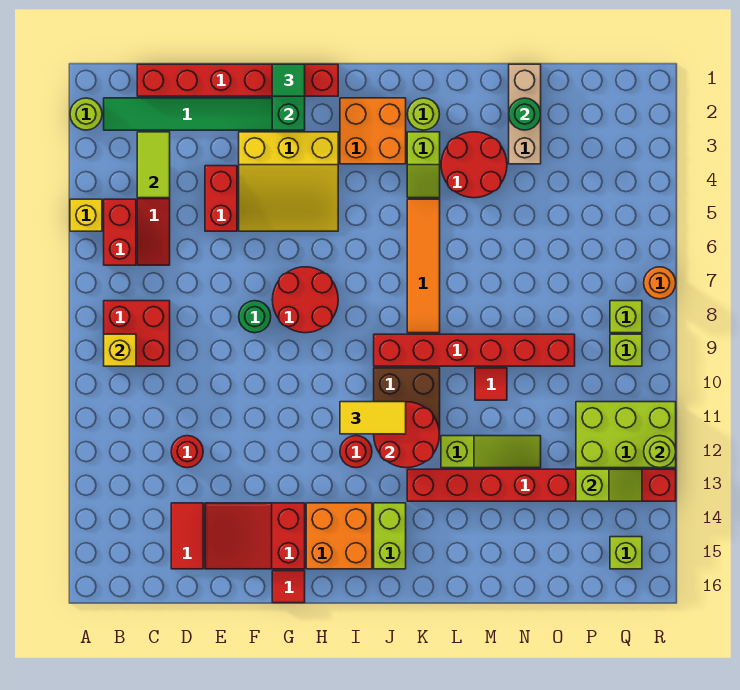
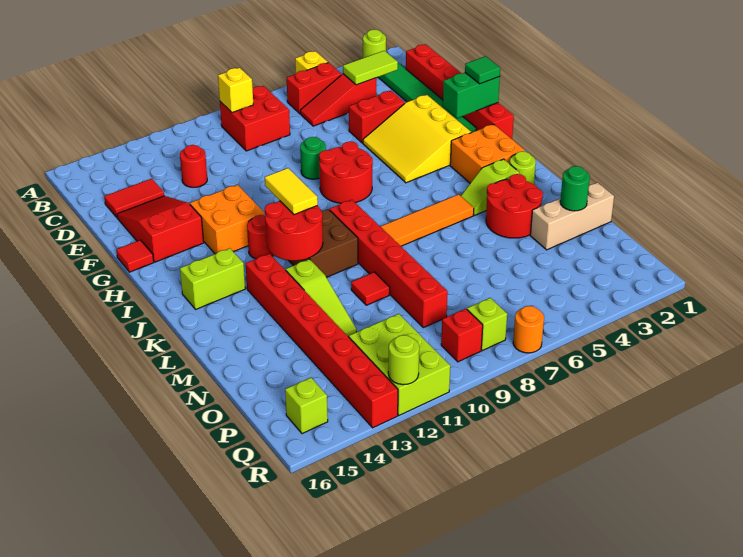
orange 2x2 brick [306,503,372,569] -> orange 2x2 brick moved to [190,185,265,254]
lime 1x2 slope [576,469,642,501] -> none
lime 1x1 brick [610,334,642,366] -> red 1x1 brick [441,309,483,362]

